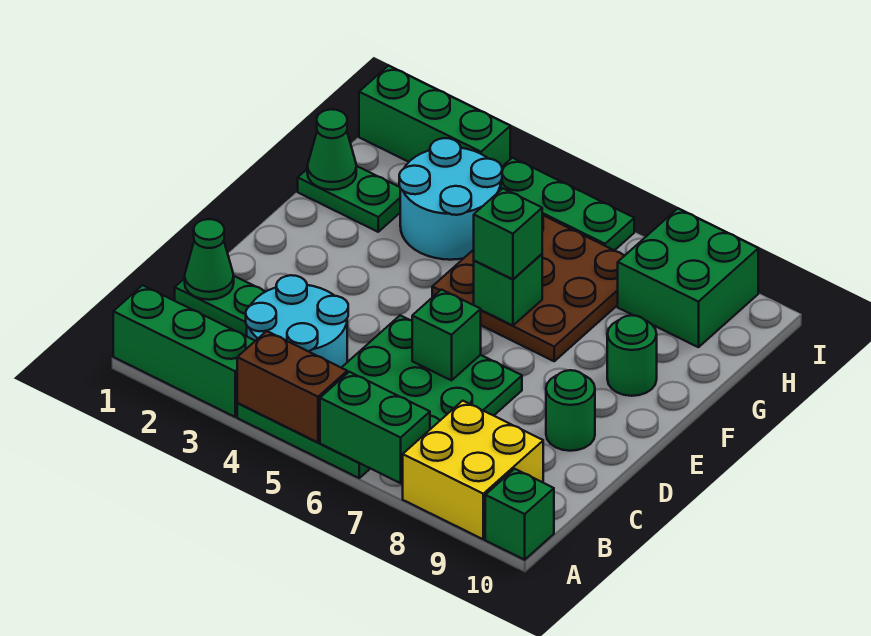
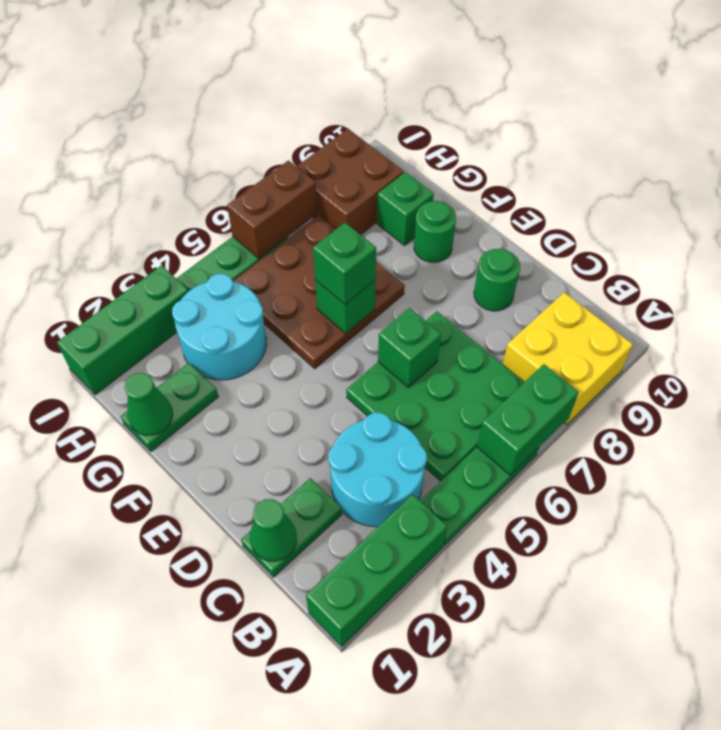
brown 1x2 brick [237,331,347,443] -> brown 1x2 brick moved to [227,160,317,258]
green 1x1 brick [485,469,554,560] -> green 1x1 brick moved to [377,172,434,245]
green 2x2 brick [618,209,758,347] -> brown 2x2 brick [296,129,404,235]

